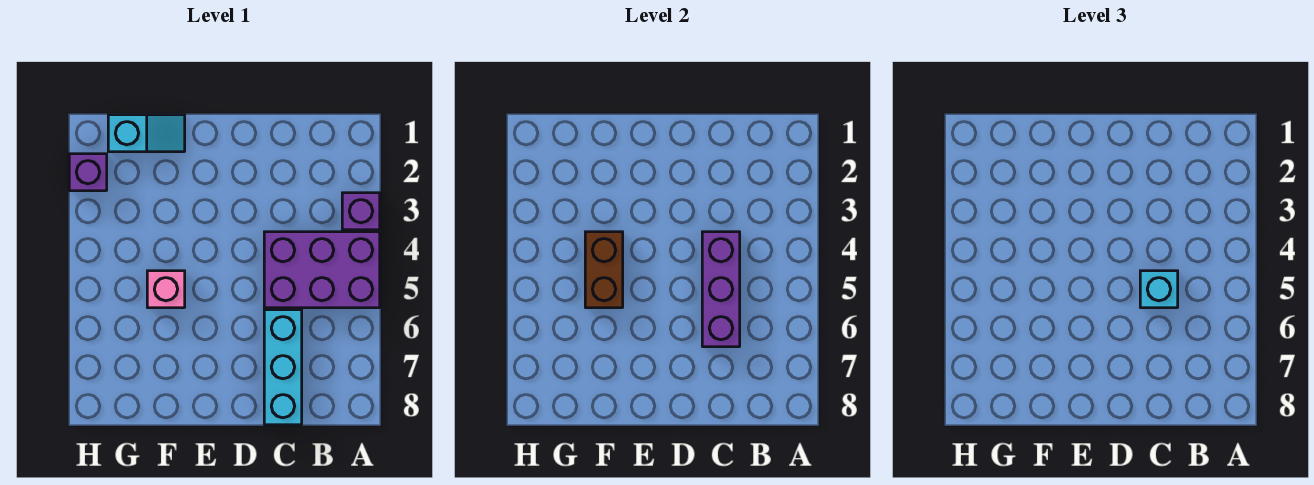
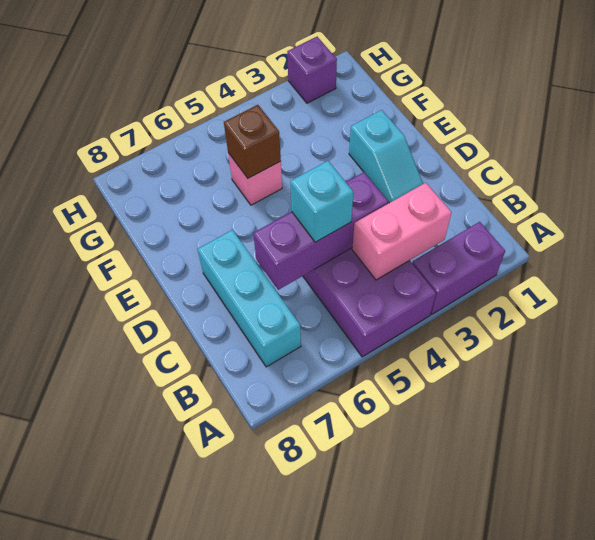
purple 1x1 brick [342,193,380,230] -> purple 1x2 brick [412,222,505,314]
none -> pink 1x2 brick [352,183,452,280]
cyan 1x3 brick [264,310,302,425] -> cyan 1x3 brick turned to [198,230,301,367]
cyan 1x2 slope [108,115,185,152] -> cyan 1x2 slope moved to [349,110,423,203]
brown 1x2 brick [585,232,623,308] -> brown 1x1 brick [224,105,281,178]

